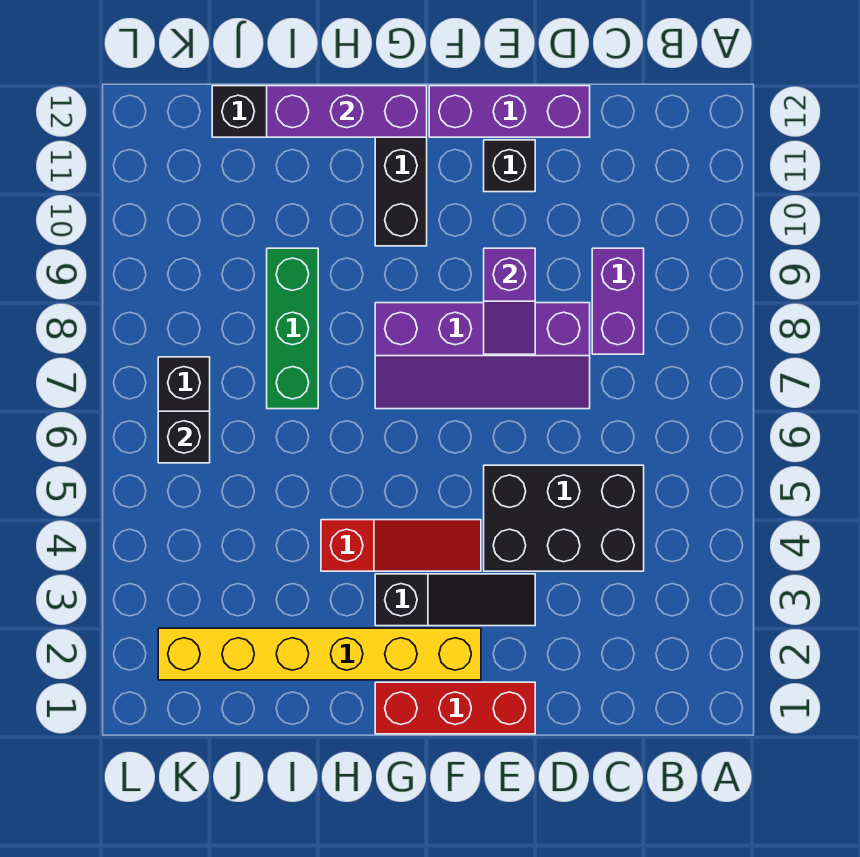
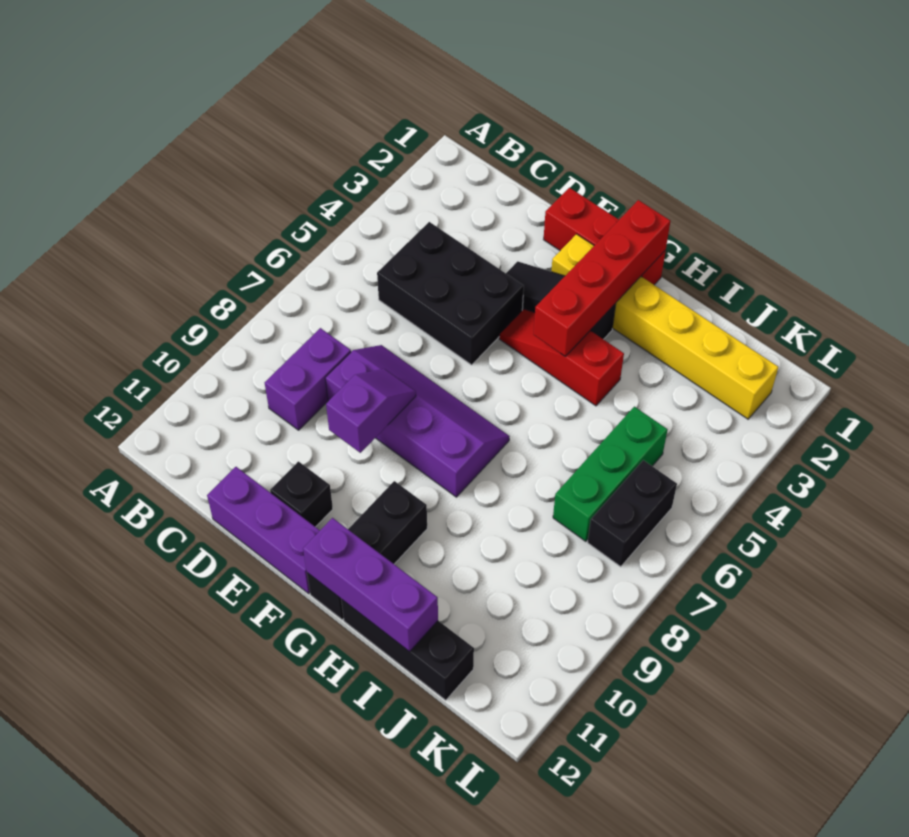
none -> red 1x4 brick [534,200,670,356]
green 1x3 brick [267,248,318,409] -> green 1x3 brick moved to [553,407,668,541]
black 1x1 brick [158,411,210,463] -> none

